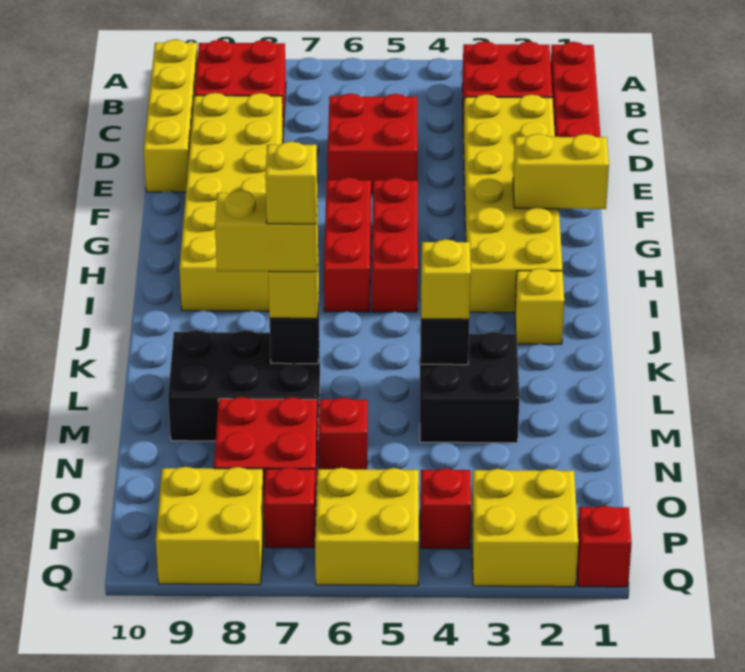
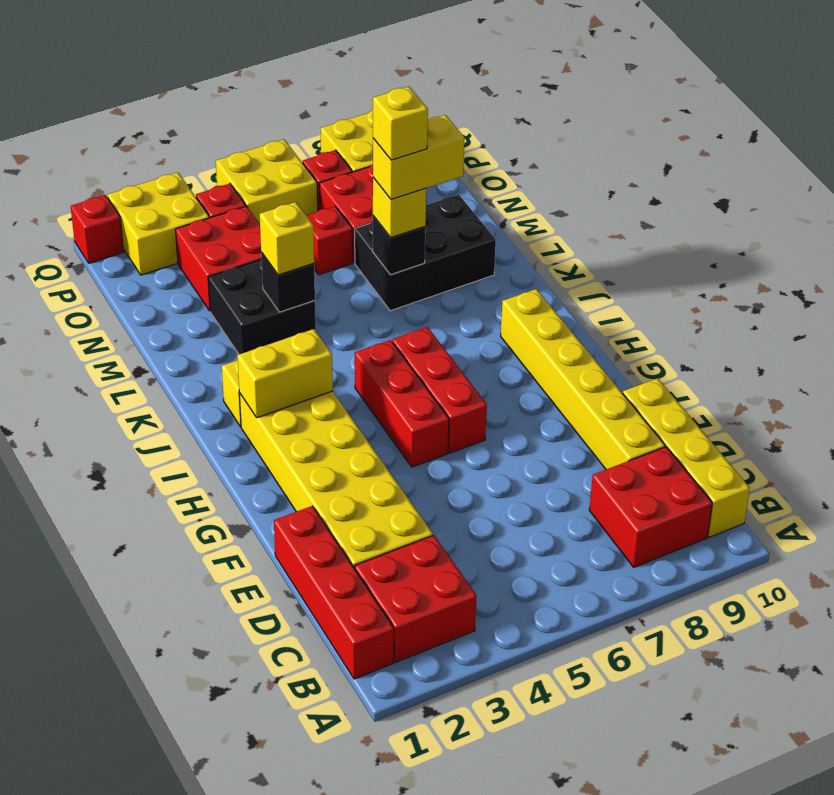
red 2x2 brick [328,94,418,193] -> red 2x2 brick moved to [175,206,261,311]
yellow 2x6 brick [179,93,283,311] -> yellow 1x6 brick [501,289,665,469]
yellow 1x2 brick [513,134,609,209] -> yellow 1x2 brick moved to [237,329,333,418]

